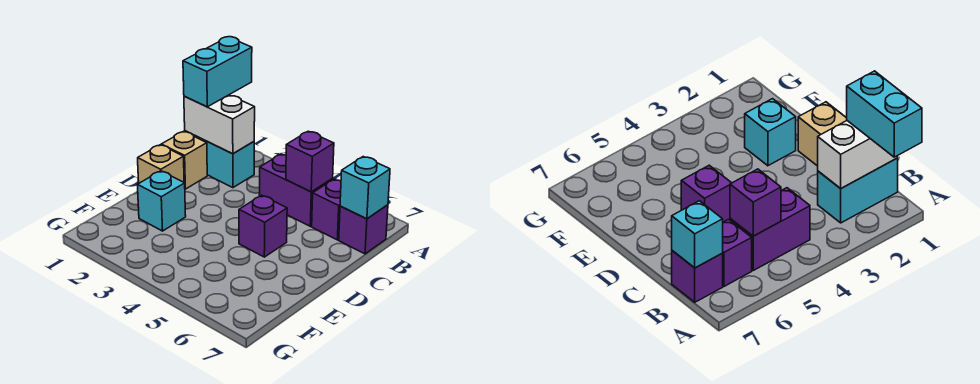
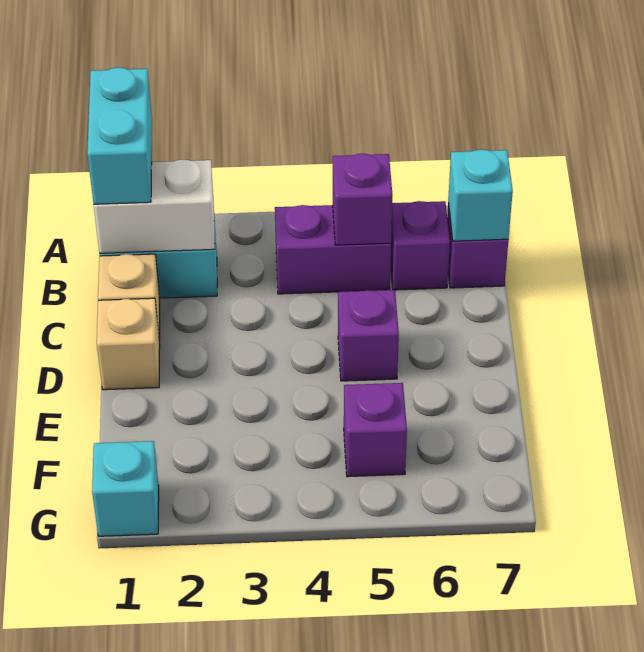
cyan 1x1 brick [138,171,186,231] -> cyan 1x1 brick moved to [92,441,159,536]
none -> purple 1x1 brick [344,383,407,477]

